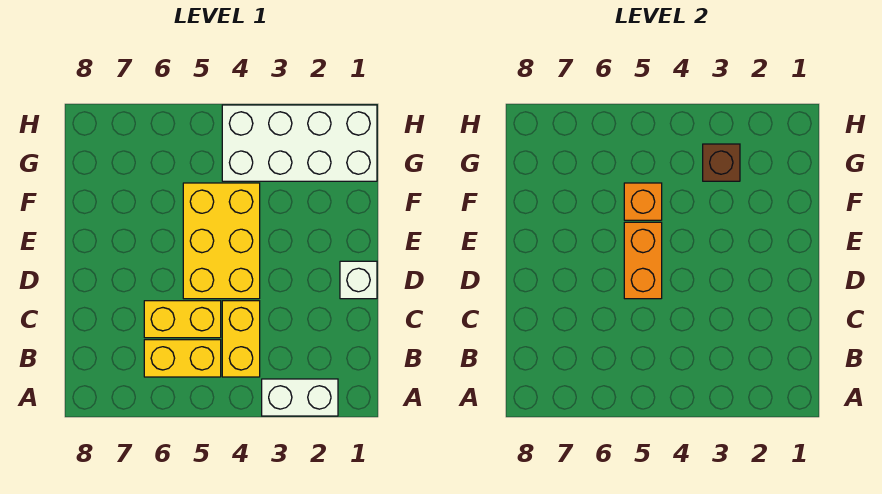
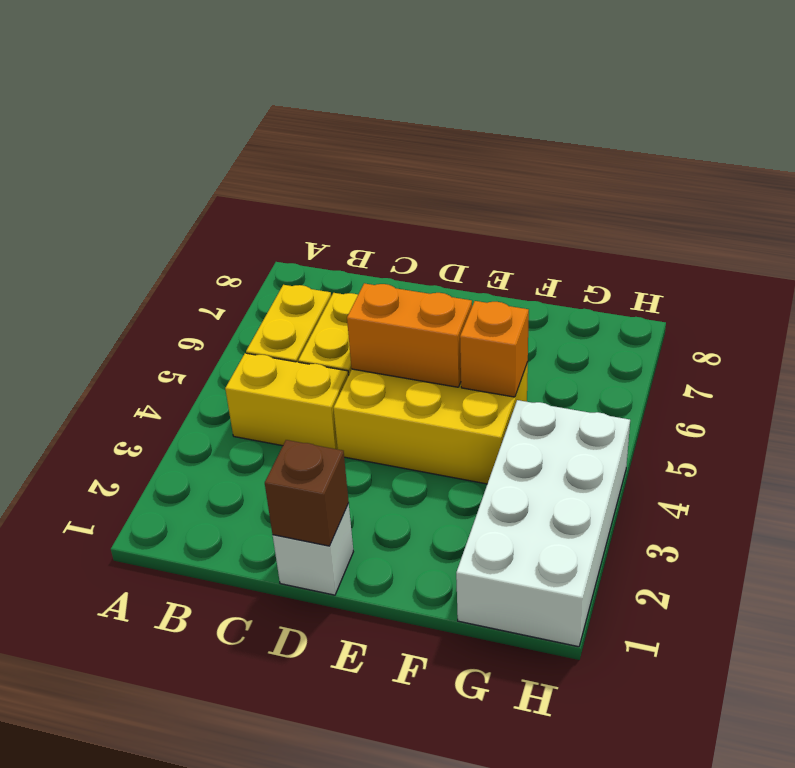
white 1x2 brick [262,379,338,416] -> none
brown 1x1 brick [703,144,740,181] -> brown 1x1 brick moved to [265,440,349,546]

